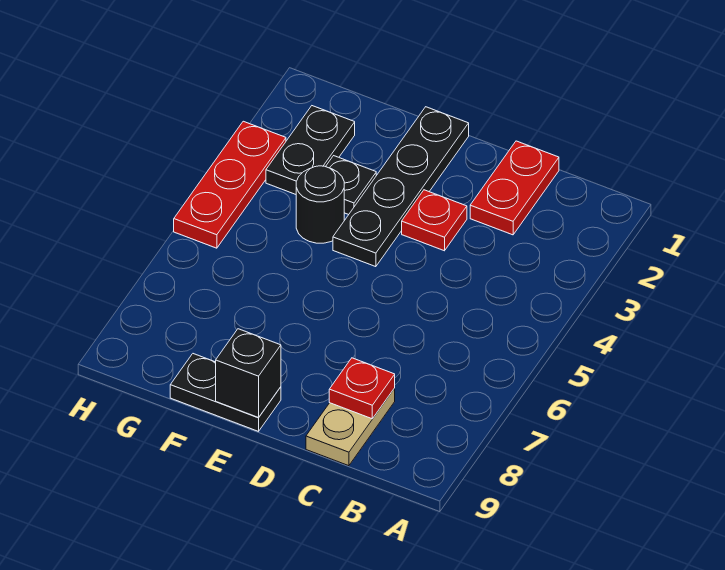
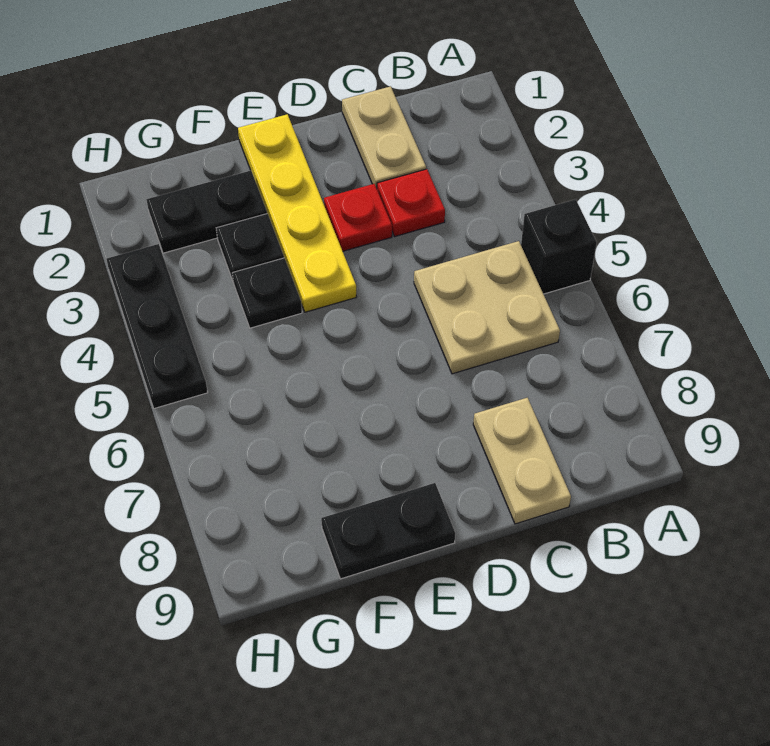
none -> tan 2x2 plate [414,241,560,374]
red 1x2 plate [470,141,559,235] -> tan 1x2 plate [342,86,426,188]
red 1x1 plate [329,358,395,419] -> red 1x1 plate moved to [377,169,445,237]
black 1x4 plate [333,107,469,267] -> yellow 1x4 plate [238,114,356,312]
black 1x1 brick [216,329,281,418] -> black 1x1 brick moved to [521,199,597,294]
black 1x1 round brick [296,166,344,243] -> black 1x1 plate [233,258,302,328]
black 1x2 plate [266,106,355,194] -> black 1x2 plate turned to [146,170,267,253]
red 1x3 plate [174,121,286,248] -> black 1x3 plate [106,244,208,409]

